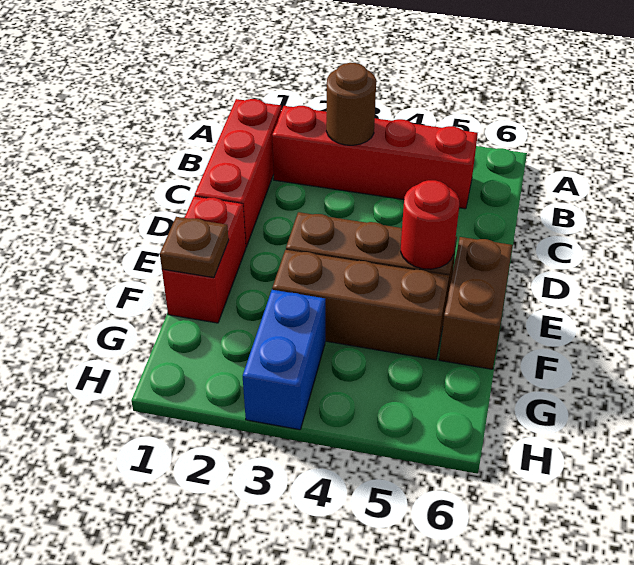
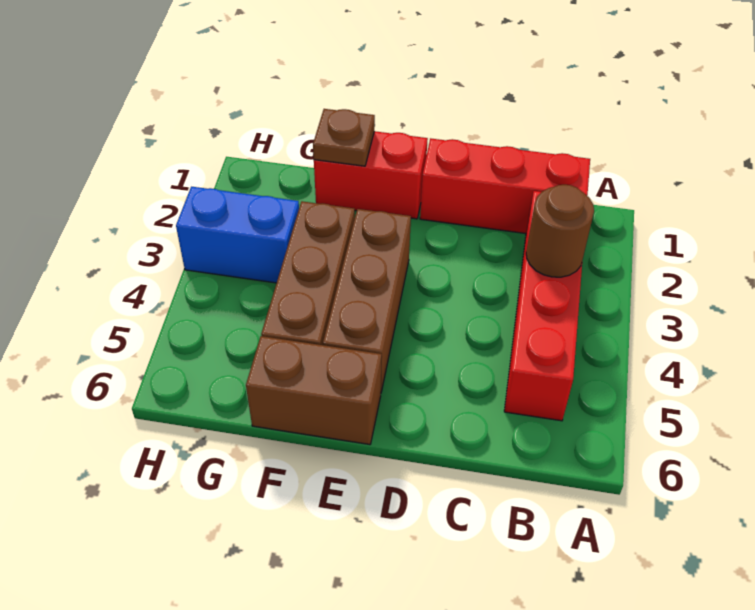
red 1x1 round brick [401,180,459,269] -> none

